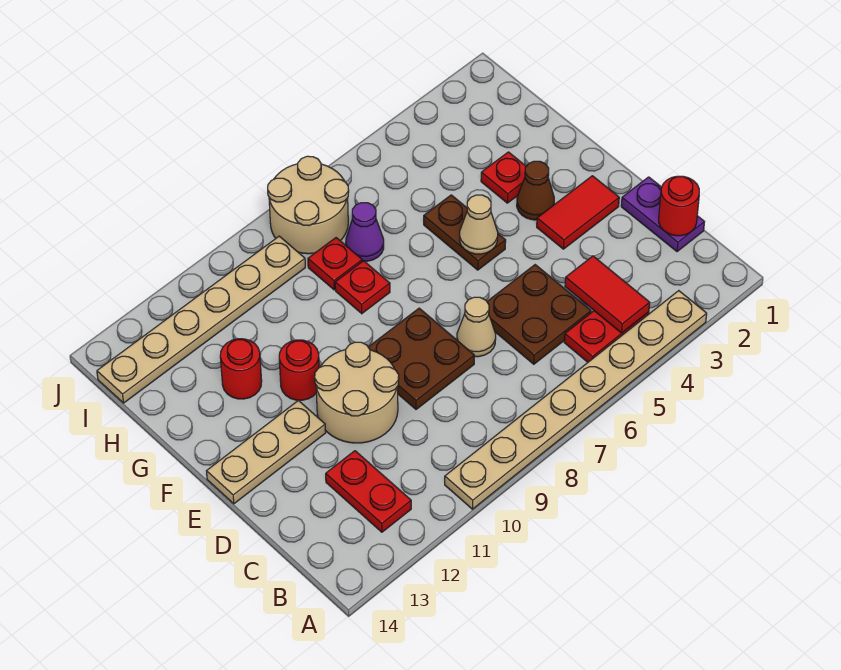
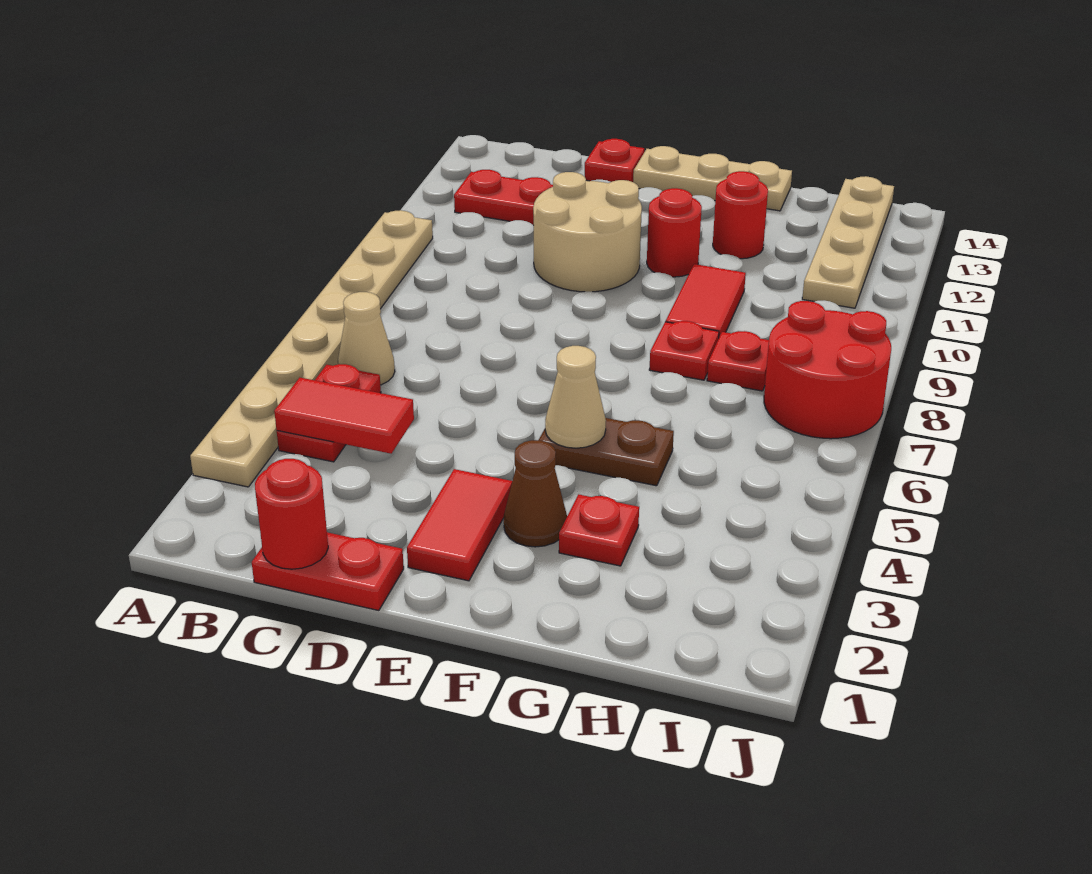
purple 1x2 plate [621,177,704,252] -> red 1x2 plate [252,532,404,611]
brown 2x2 plate [487,265,591,364] -> none
tan 1x1 cone [457,297,496,357] -> tan 1x1 cone moved to [338,292,395,385]
brown 2x2 plate [368,308,474,409] -> none
none -> red 1x1 plate [585,139,644,182]
tan 1x3 plate [207,400,326,504] -> tan 1x3 plate turned to [633,146,792,211]
none -> red 1x2 tile [666,264,746,337]
purple 1x1 cone [346,203,384,261] -> none
tan 2x2 round brick [268,156,349,254] -> red 2x2 round brick [764,301,891,439]
tan 1x6 plate [97,236,305,403] -> tan 1x4 plate [802,176,894,308]

